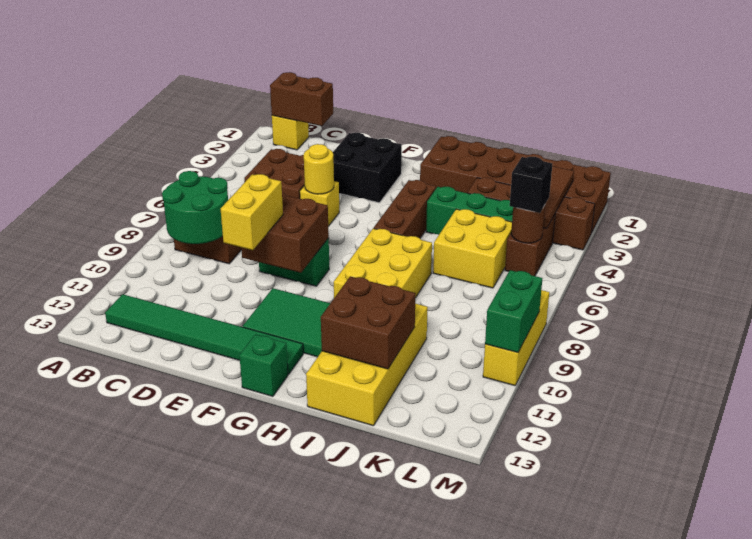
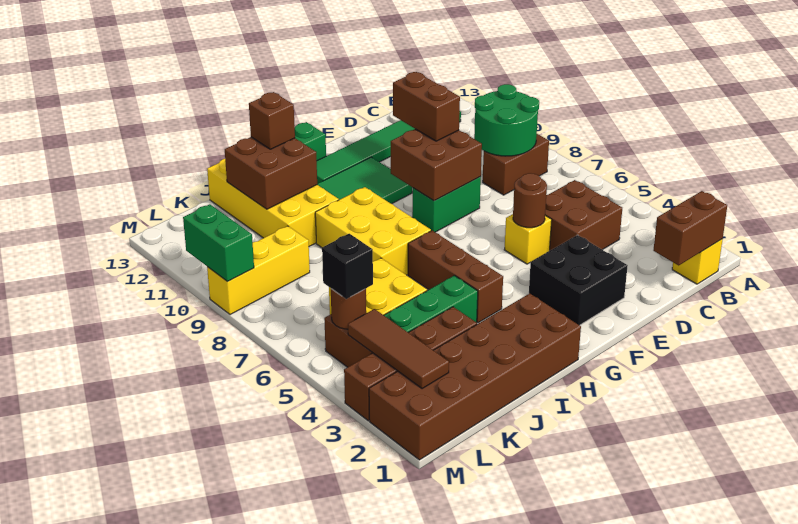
yellow 1x1 round brick [304,144,334,194] -> brown 1x1 round brick [513,173,547,228]
yellow 1x2 brick [221,174,283,250] -> brown 1x2 brick [393,72,460,141]
none -> brown 1x1 brick [249,92,295,149]
yellow 1x3 brick [483,290,549,386] -> yellow 1x3 brick turned to [207,226,310,315]

